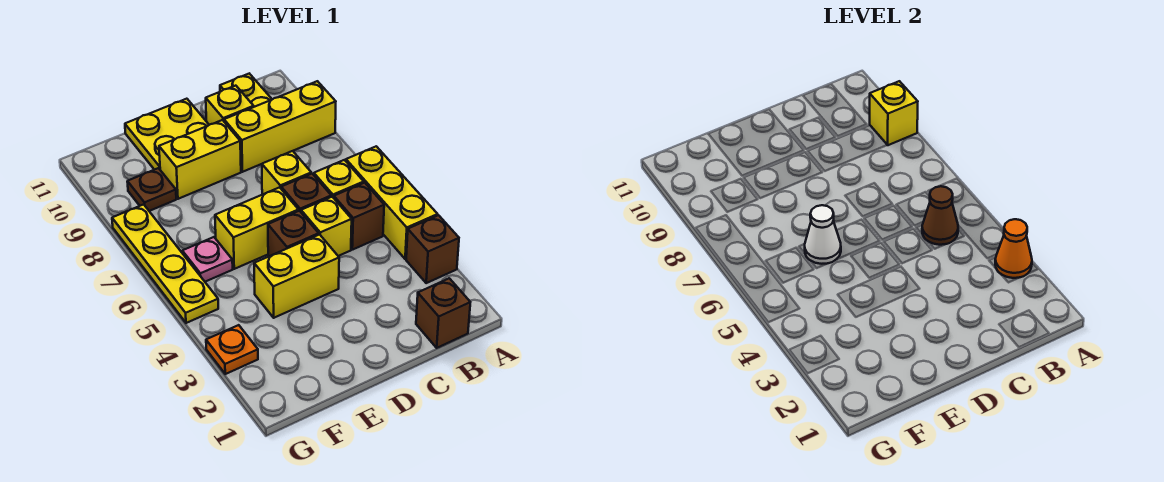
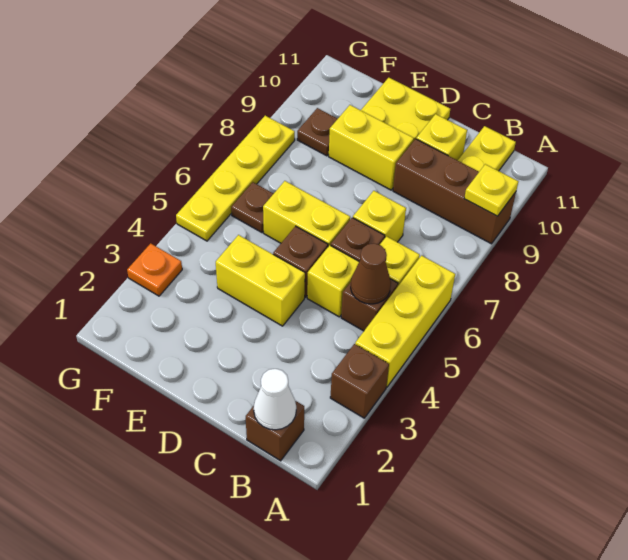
orange 1x1 cone [995,219,1032,278] -> none
yellow 1x3 brick [224,81,336,172] -> brown 1x3 brick [393,139,516,244]
yellow 1x1 brick [870,81,918,145] -> yellow 1x1 plate [464,164,518,216]
white 1x1 cone [805,205,841,264] -> white 1x1 cone moved to [254,369,296,430]
pink 1x1 plate [182,237,233,282] -> brown 1x1 plate [231,182,274,232]

